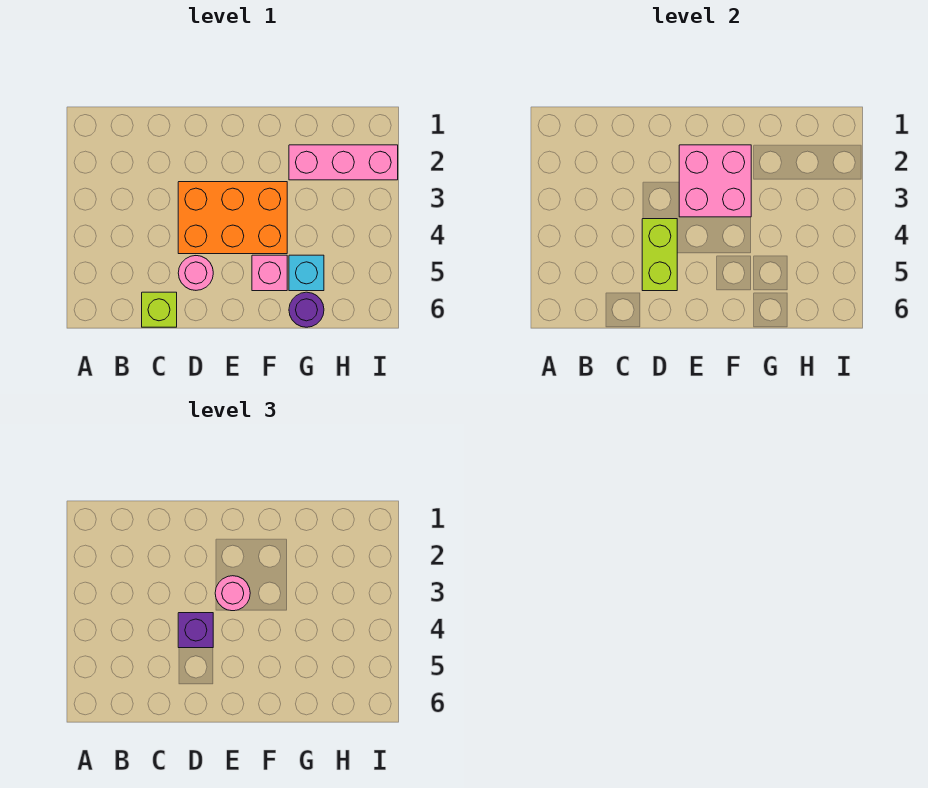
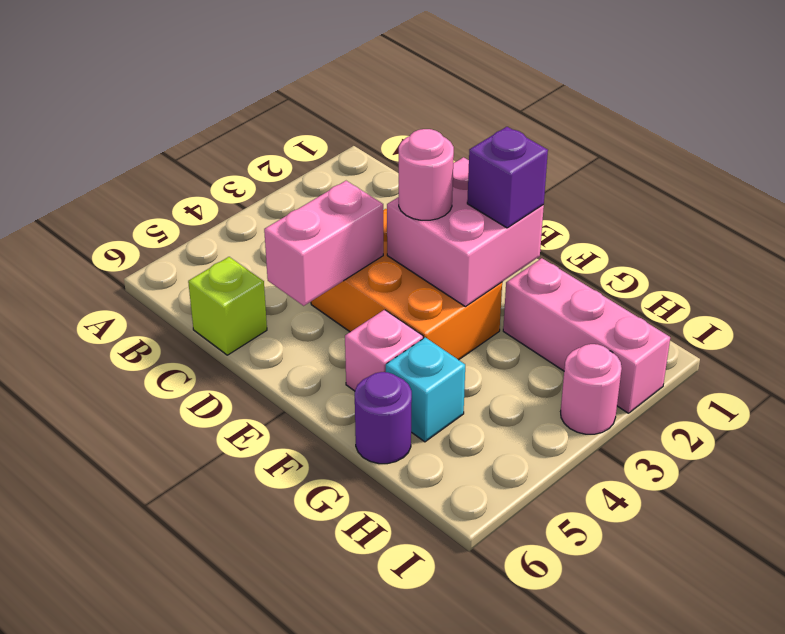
lime 1x2 brick [642,219,677,291] -> pink 1x2 brick [264,181,383,306]
purple 1x1 brick [178,613,213,648] -> purple 1x1 brick moved to [467,127,548,228]
pink 1x1 round brick [178,256,213,290] -> pink 1x1 round brick moved to [561,344,622,434]

